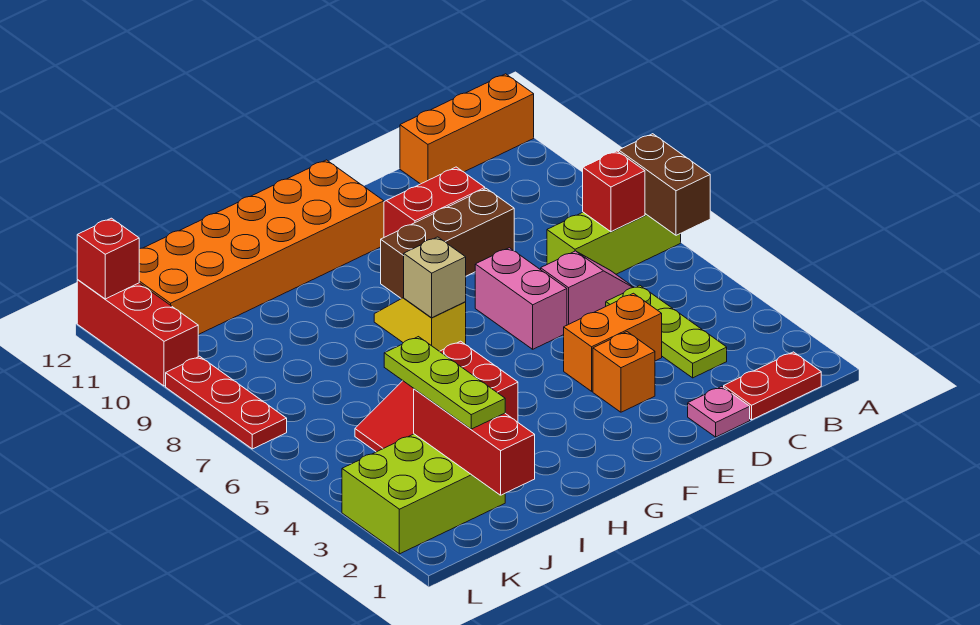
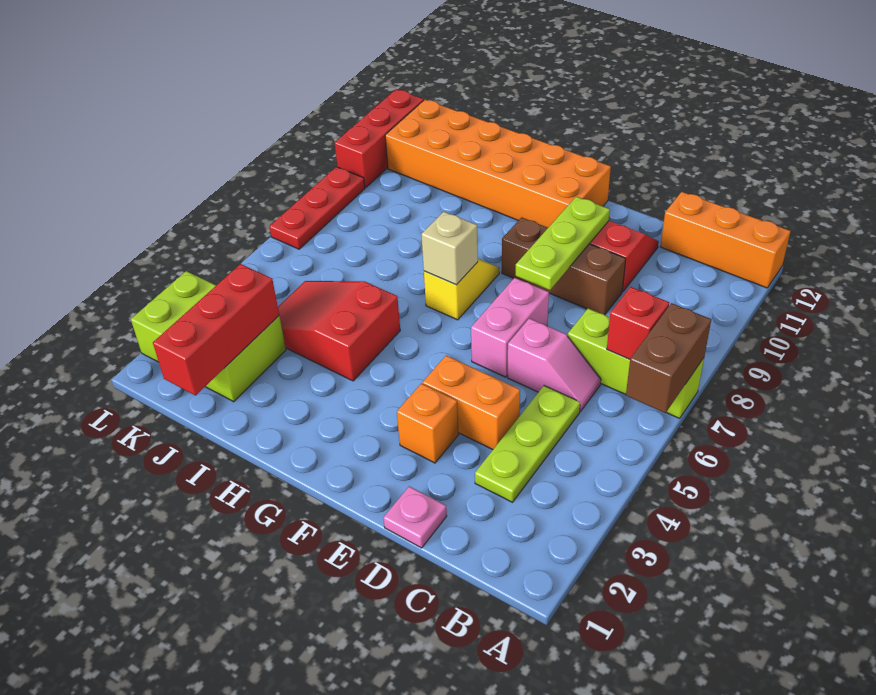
red 1x2 plate [724,352,821,420] -> none
lime 1x3 plate [384,337,505,429] -> lime 1x3 plate moved to [516,197,610,290]
red 1x1 brick [77,218,139,299] -> none

